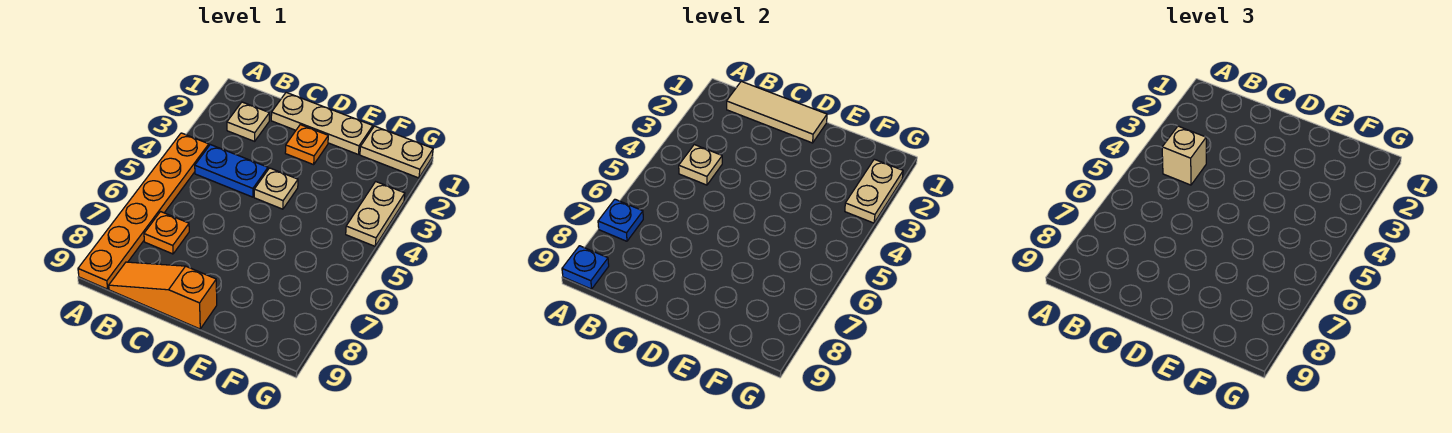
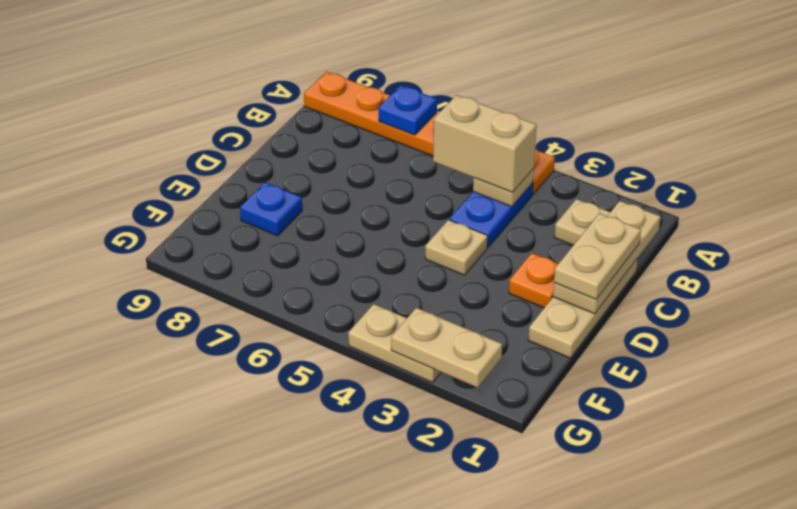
blue 1x1 plate [562,246,609,289] -> blue 1x1 plate moved to [240,182,302,236]
tan 1x3 tile [727,81,827,143] -> tan 1x3 plate [553,201,660,314]
tan 1x1 brick [1162,126,1206,185] -> tan 1x2 brick [433,95,537,192]
orange 1x1 plate [144,212,189,254] -> none
orange 1x3 slope [109,262,217,329] -> none
tan 1x2 plate [360,126,433,178] -> tan 1x2 plate moved to [554,213,641,299]

